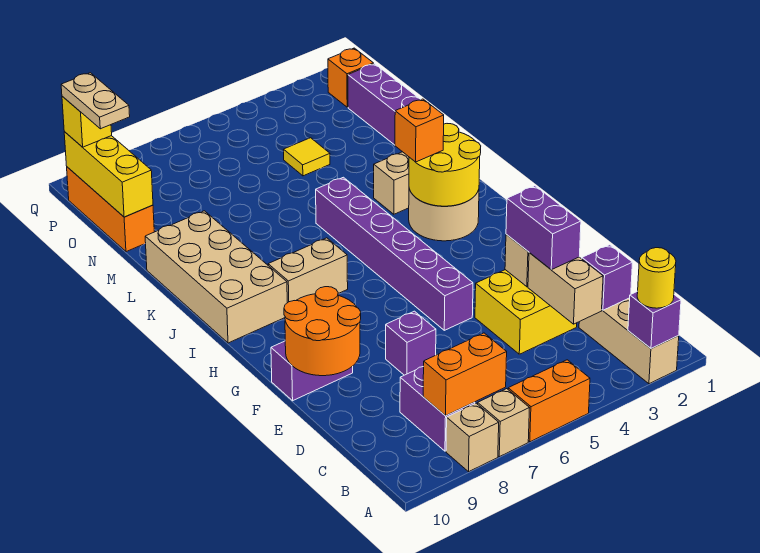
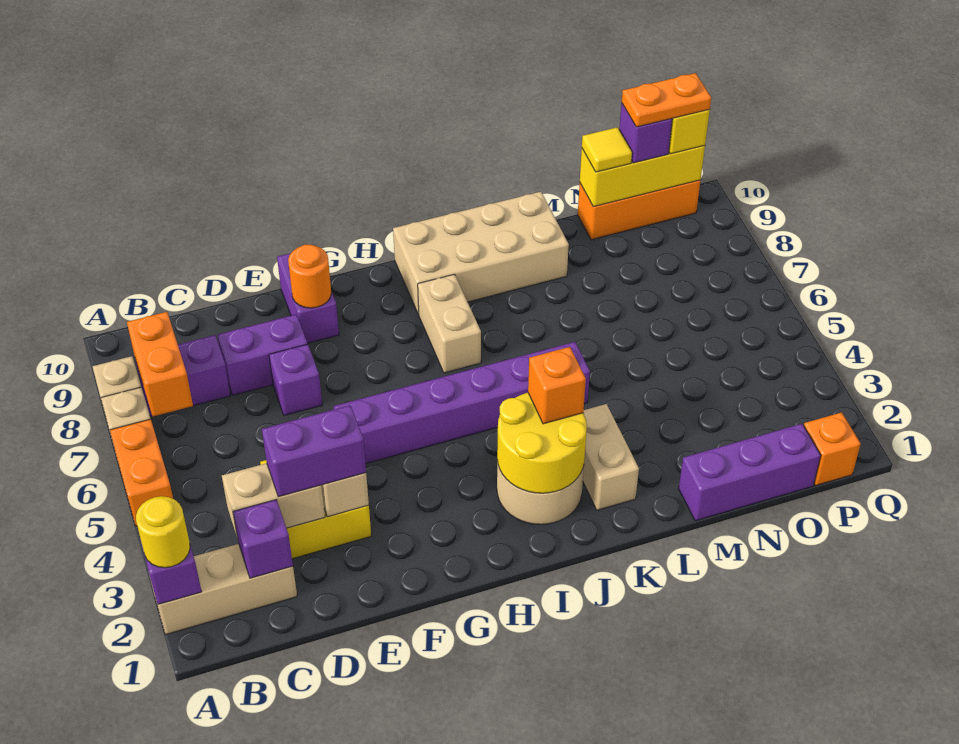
none -> purple 1x2 brick [218,314,308,395]
orange 2x2 round brick [284,287,361,376] -> orange 1x1 round brick [288,245,331,308]
yellow 1x1 tile [283,138,330,176] -> yellow 1x1 tile moved to [582,127,632,172]
none -> purple 1x1 brick [619,103,672,163]
tan 1x2 plate [61,73,130,129] -> orange 1x2 plate [622,73,711,127]

